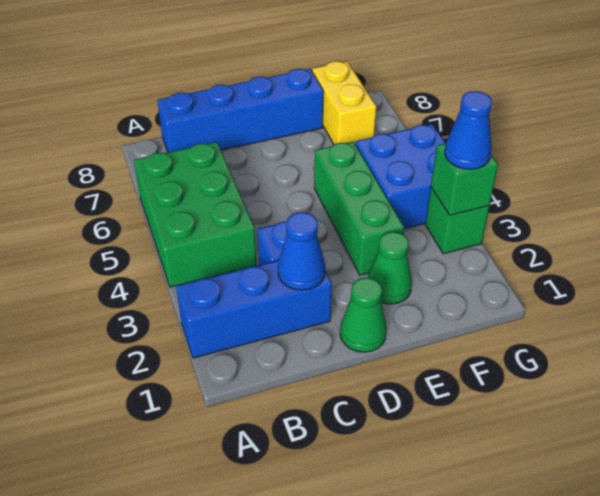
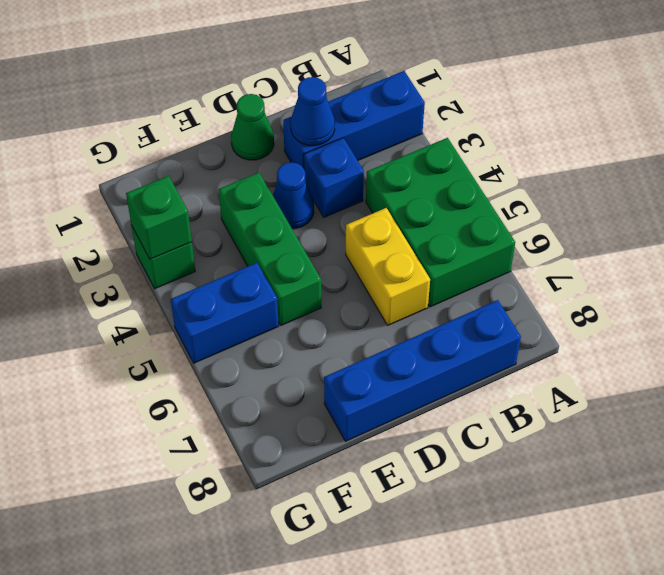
green 1x1 cone [368,232,412,304] -> none
blue 2x2 brick [355,124,445,229] -> blue 1x2 brick [171,263,279,363]
yellow 1x2 brick [312,61,376,144] -> yellow 1x2 brick moved to [346,208,430,325]
blue 1x1 cone [445,91,492,169] -> blue 1x1 cone moved to [273,162,314,229]

